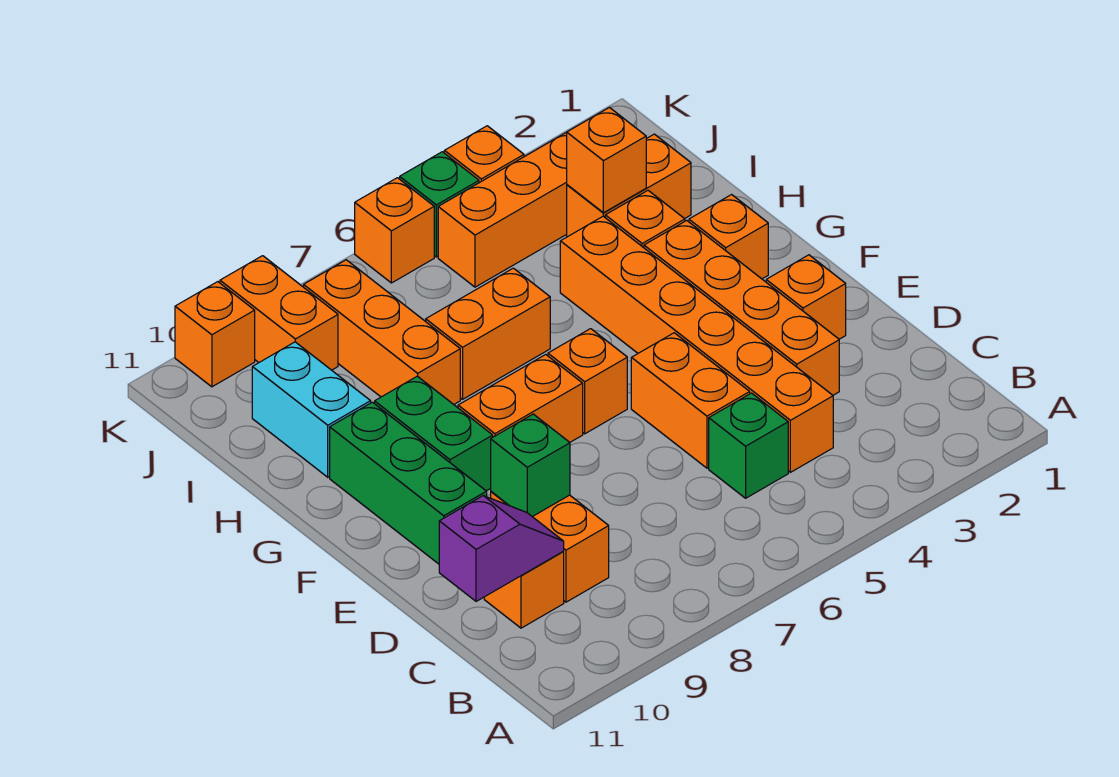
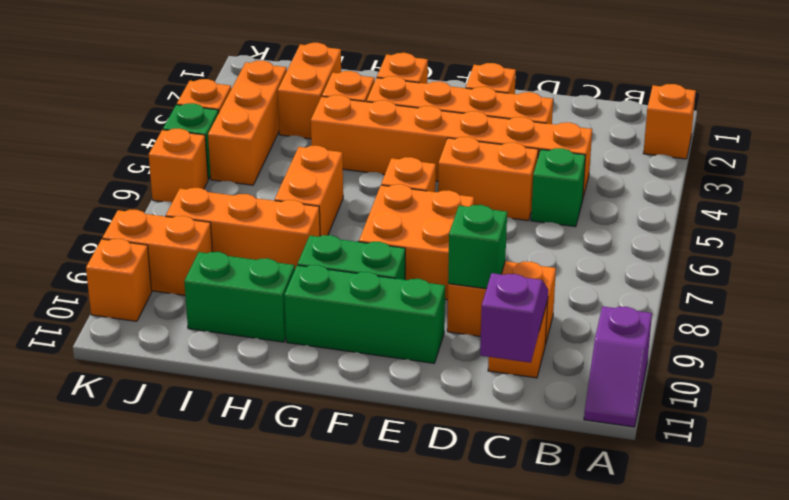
none -> purple 1x2 slope [584,306,652,427]
orange 1x2 brick [458,355,583,442] -> orange 2x2 brick [359,184,474,300]
cyan 1x2 brick [252,342,371,477] -> green 1x2 brick [184,252,295,342]
orange 1x1 brick [567,108,646,213] -> orange 1x1 brick moved to [643,84,696,159]

